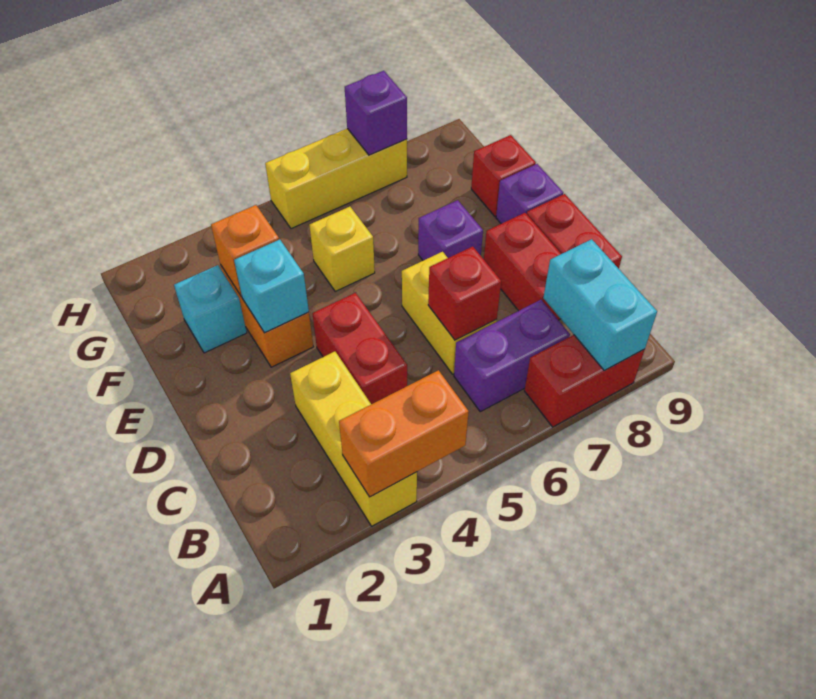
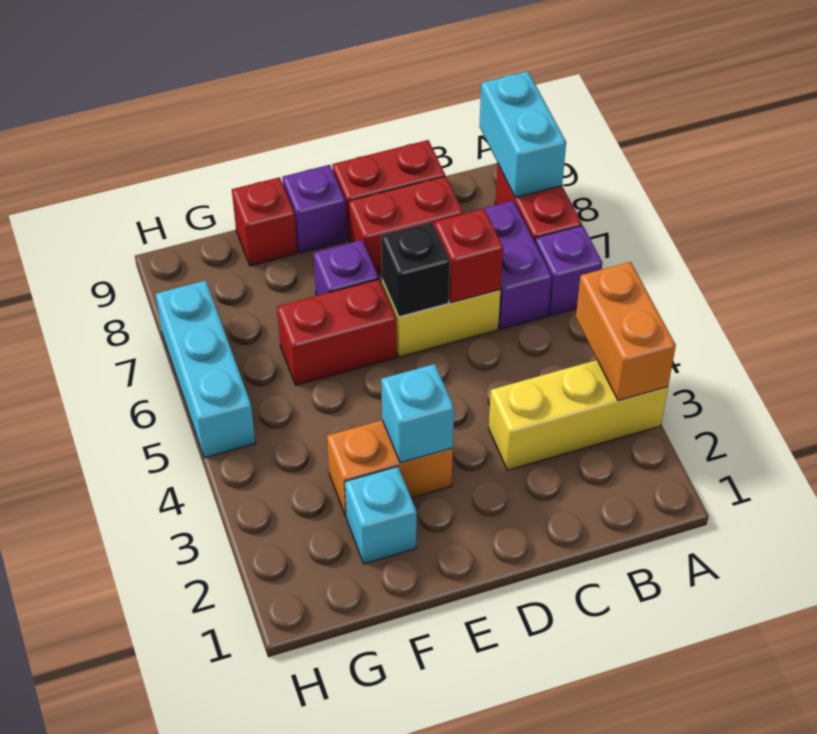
cyan 1x2 brick [543,239,657,371] -> cyan 1x2 brick turned to [479,71,566,197]
red 1x2 brick [312,293,407,404] -> red 1x2 brick moved to [277,279,397,385]
none -> black 1x1 brick [381,222,450,317]
orange 1x1 brick [211,205,279,297] -> none
yellow 1x1 brick [309,207,375,291] -> none
yellow 1x3 brick [265,129,407,229] -> cyan 1x3 brick [156,281,255,458]
purple 1x1 brick [345,71,407,155] -> purple 1x1 brick moved to [535,225,602,316]

